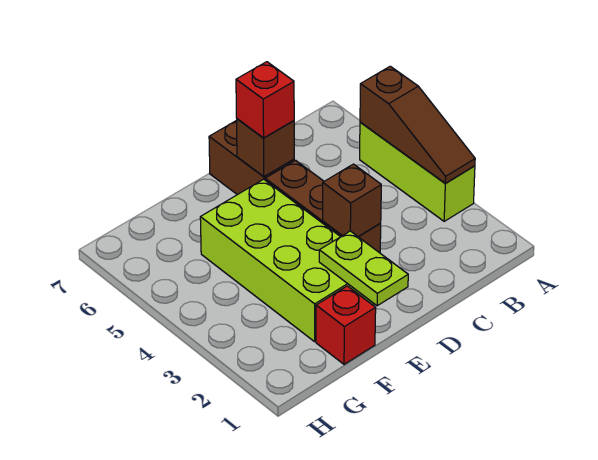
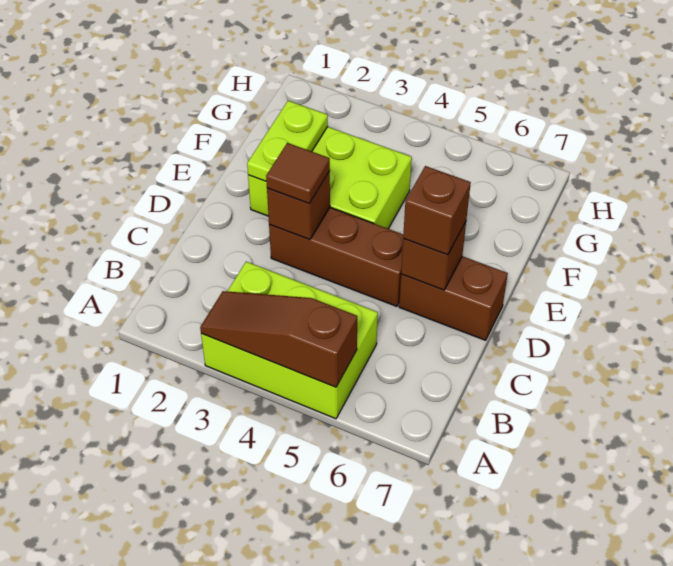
lime 1x3 brick [360,122,475,221] -> lime 2x3 brick [201,262,378,419]
none -> brown 1x1 tile [266,143,330,203]
red 1x1 brick [236,62,294,138] -> brown 1x1 brick [403,166,471,255]
lime 1x2 plate [319,231,408,306] -> lime 1x2 plate turned to [247,101,328,181]
lime 2x4 brick [200,179,375,342] -> lime 2x3 brick [248,127,412,229]
red 1x1 brick [316,286,376,364] -> none

